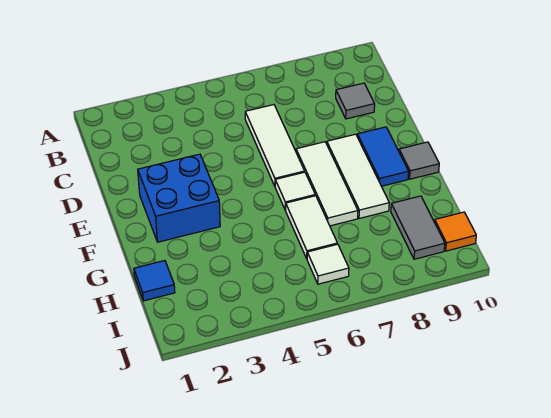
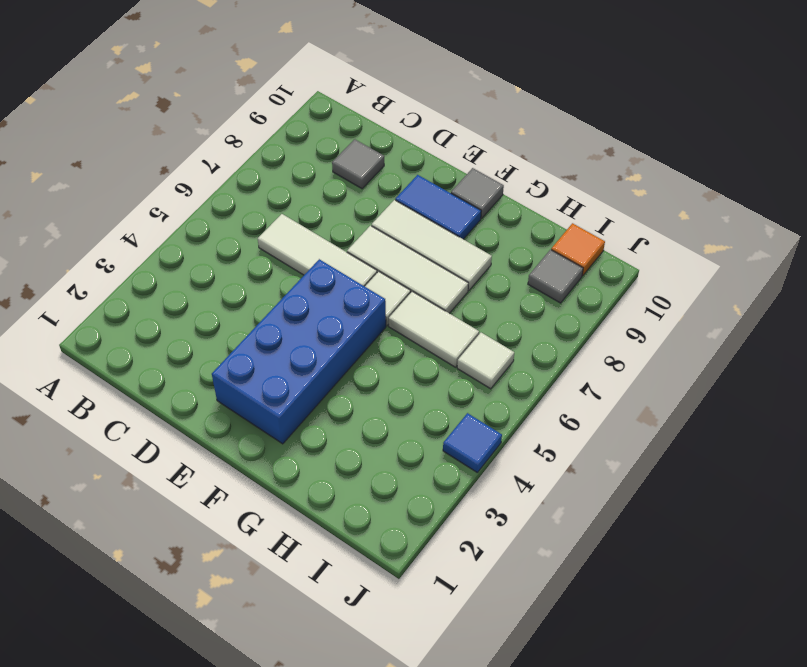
blue 2x2 brick [138,154,220,242] -> blue 2x4 brick [212,259,386,444]
blue 1x1 tile [134,261,175,301] -> blue 1x1 tile moved to [443,413,502,472]
grey 1x2 tile [391,196,445,259] -> grey 1x1 tile [528,250,583,303]

